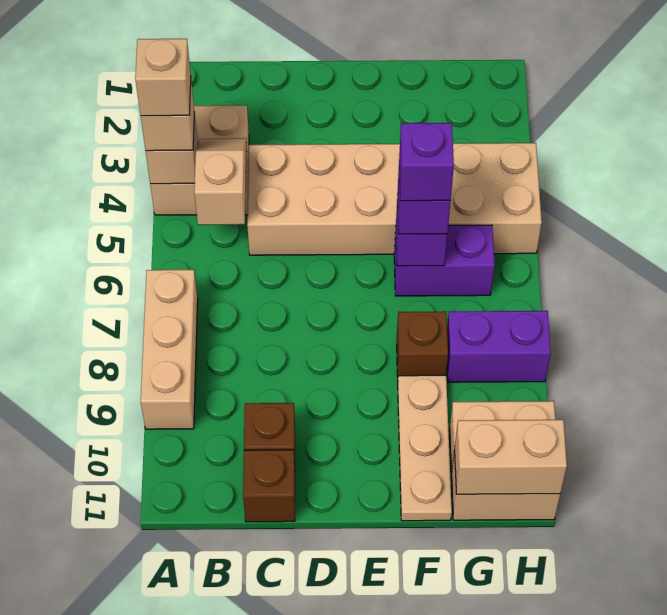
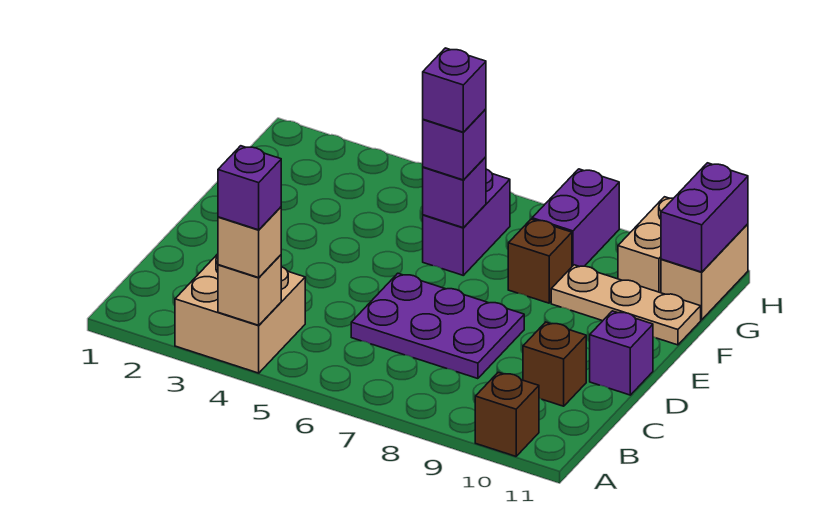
tan 1x1 brick [135,39,191,116] -> purple 1x1 brick [218,146,281,230]
tan 1x3 brick [141,270,198,429] -> none
tan 1x2 slope [194,138,246,225] -> none
tan 2x6 brick [247,143,542,255] -> none
none -> purple 2x3 plate [351,273,524,379]
brown 1x1 brick [243,450,295,522] -> brown 1x1 brick moved to [475,372,539,456]
none -> purple 1x1 brick [590,311,653,395]
tan 1x2 brick [455,420,567,494] -> purple 1x2 brick [661,163,748,272]

